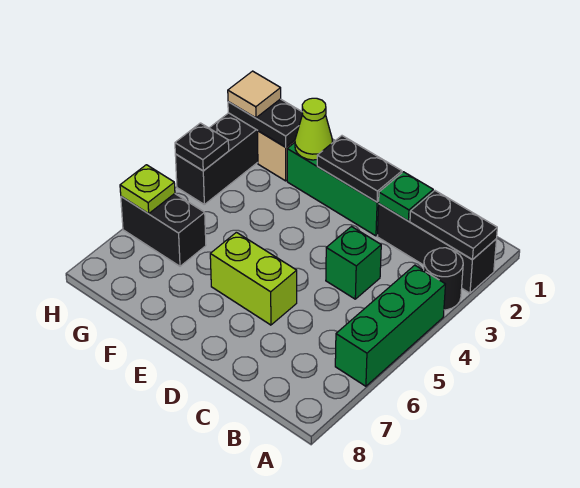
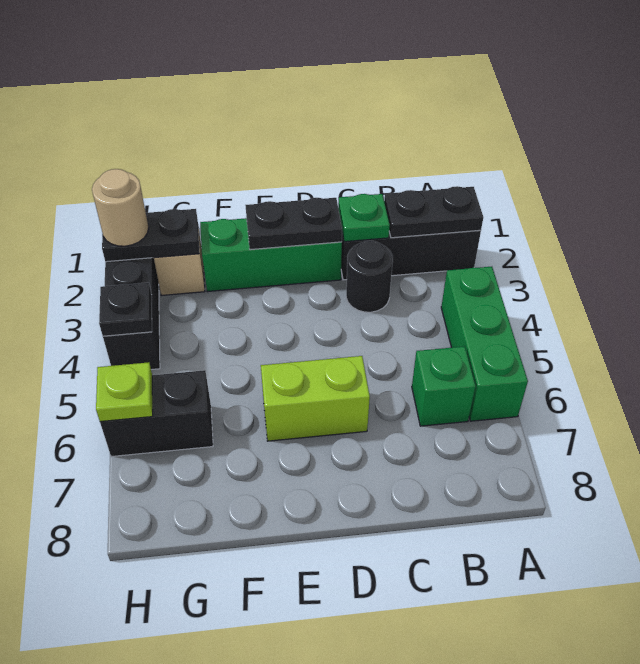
black 1x1 round brick [424,248,463,310] -> black 1x1 round brick moved to [346,241,393,312]
green 1x1 brick [326,227,381,299] -> green 1x1 brick moved to [412,346,476,426]
lime 1x1 cone [295,98,333,160] -> none
tan 1x1 tile [228,71,281,118] -> tan 1x1 round brick [92,169,149,246]

